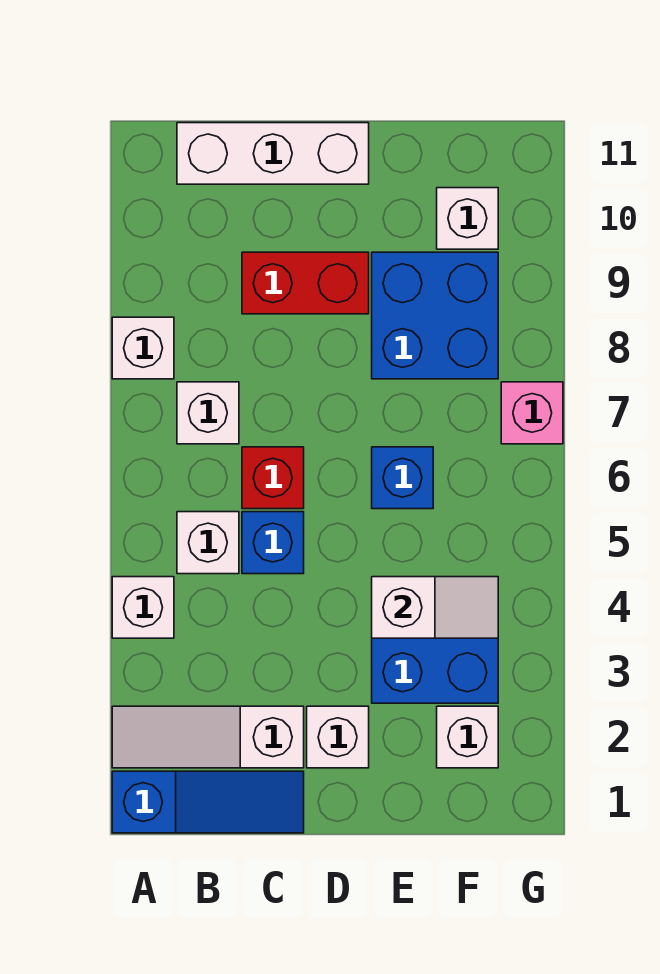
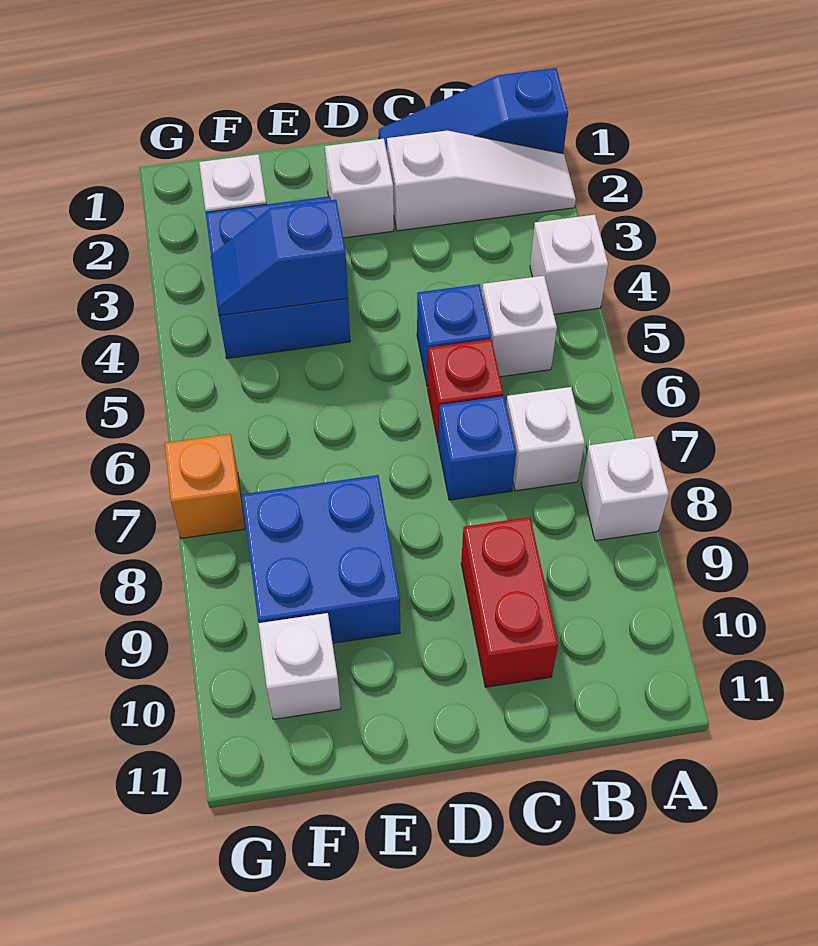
white 1x3 brick [177,123,369,184] -> none
red 1x2 brick [242,252,369,314] -> red 1x2 brick turned to [461,517,558,687]
white 1x2 slope [372,577,498,638] -> blue 1x2 slope [211,200,348,316]
blue 1x1 brick [372,447,433,509] -> blue 1x1 brick moved to [438,396,516,500]
pink 1x1 brick [501,382,563,444] -> orange 1x1 brick [165,434,245,538]

